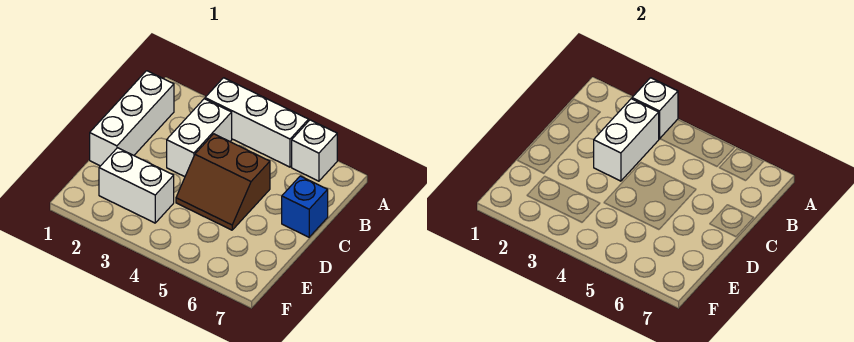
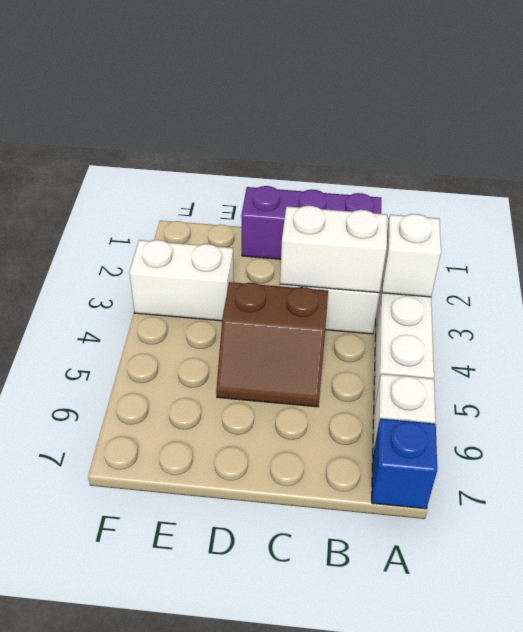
white 1x3 brick [90,71,174,166] -> purple 1x3 brick [241,186,381,259]
brown 2x2 slope [176,134,270,230] -> brown 2x2 slope turned to [216,282,328,407]
blue 1x1 brick [282,176,328,237] -> blue 1x1 brick moved to [372,419,437,509]
white 1x2 brick [99,148,174,223] -> white 1x2 brick turned to [129,240,233,321]

